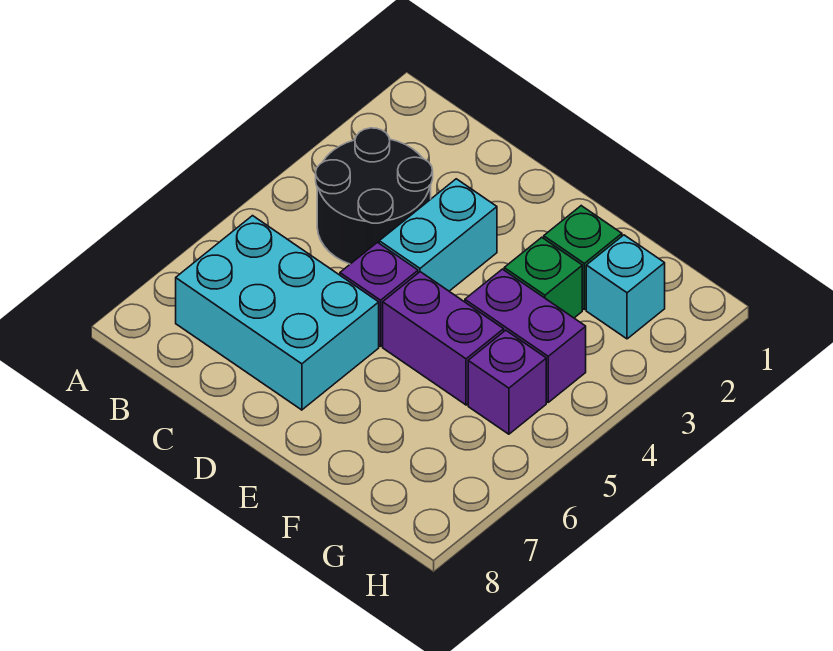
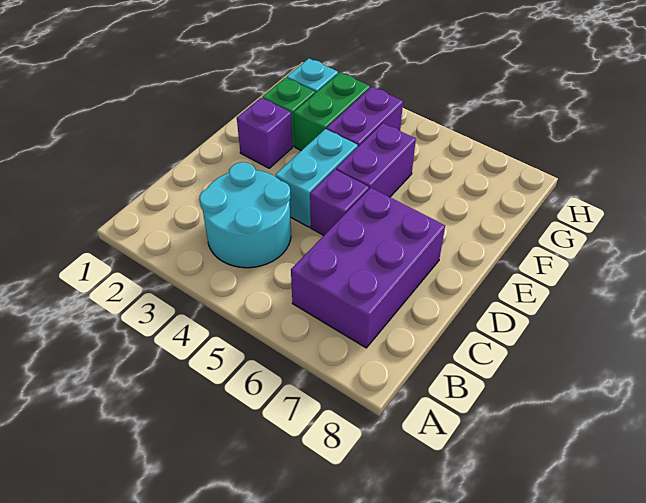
black 2x2 round brick [316,128,433,264] -> cyan 2x2 round brick [199,162,291,268]
cyan 2x3 brick [176,216,379,410] -> purple 2x3 brick [291,188,445,348]
cyan 1x2 brick [379,179,497,291] -> cyan 1x2 brick turned to [275,129,358,227]
green 1x1 brick [504,237,582,318] -> green 1x2 brick [294,72,370,151]
purple 1x1 brick [468,330,546,434] -> purple 1x1 brick moved to [237,98,292,168]

